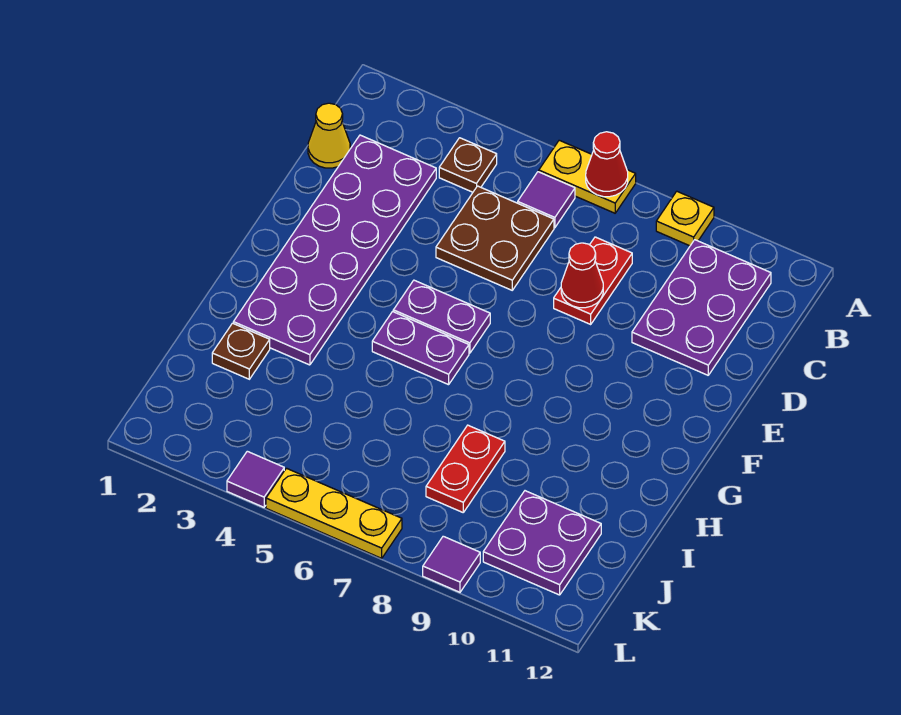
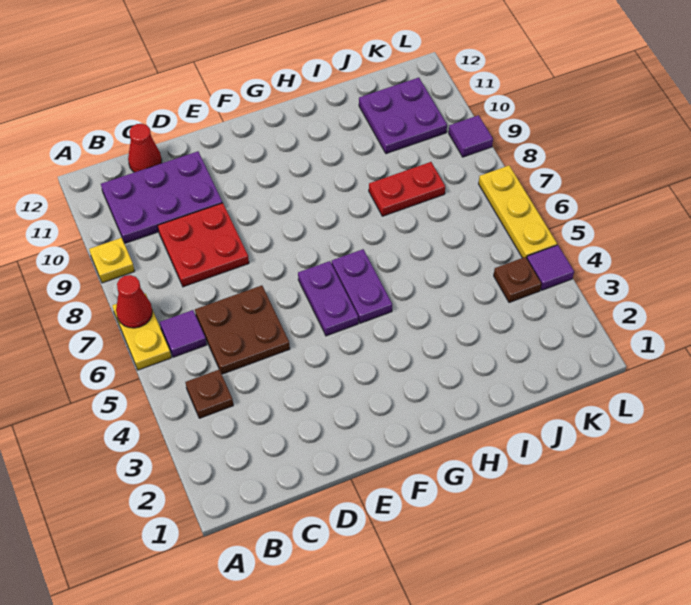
yellow 1x1 cone [308,103,350,168] -> none
purple 2x6 plate [233,135,436,365] -> none
red 1x2 plate [554,237,632,324] -> red 2x2 plate [158,203,249,287]
red 1x1 cone [561,243,603,308] -> red 1x1 cone moved to [128,124,162,172]
brown 1x1 plate [212,323,270,379] -> brown 1x1 plate moved to [494,257,541,303]

